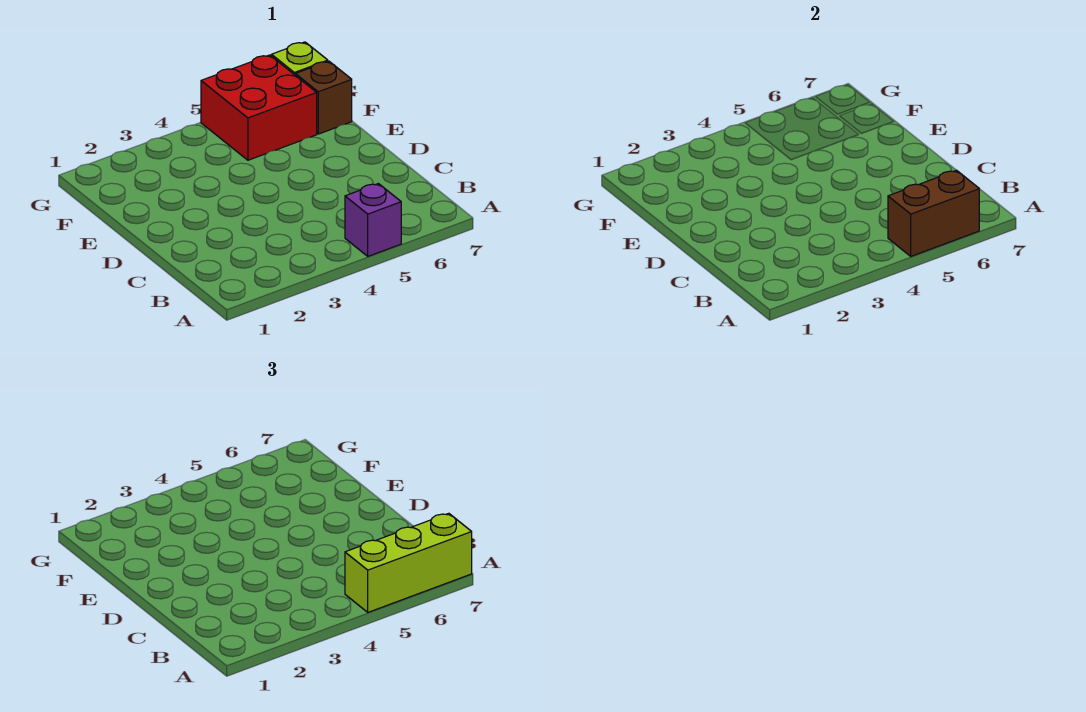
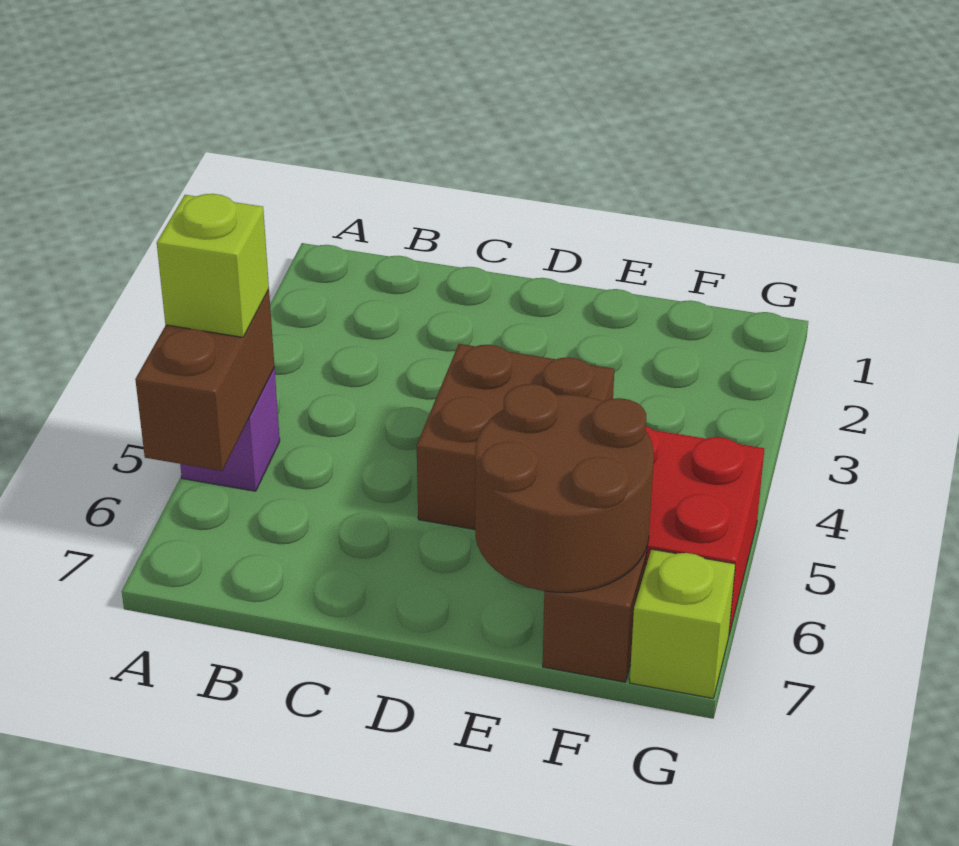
lime 1x3 brick [345,513,472,612] -> lime 1x1 brick [157,194,269,337]
none -> brown 2x2 brick [417,344,614,530]
none -> brown 2x2 round brick [475,384,654,593]

